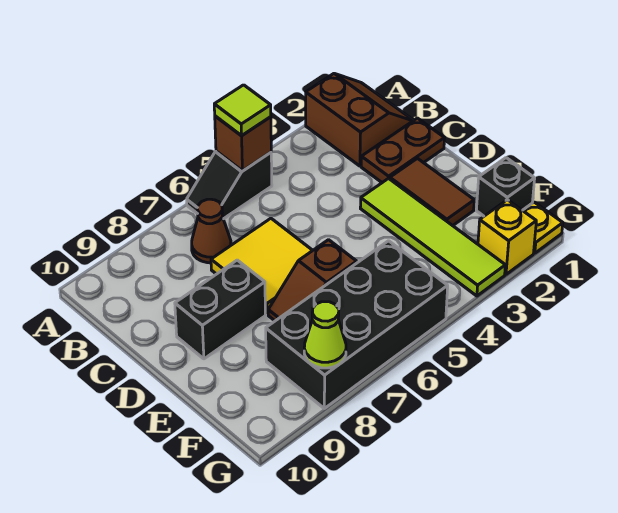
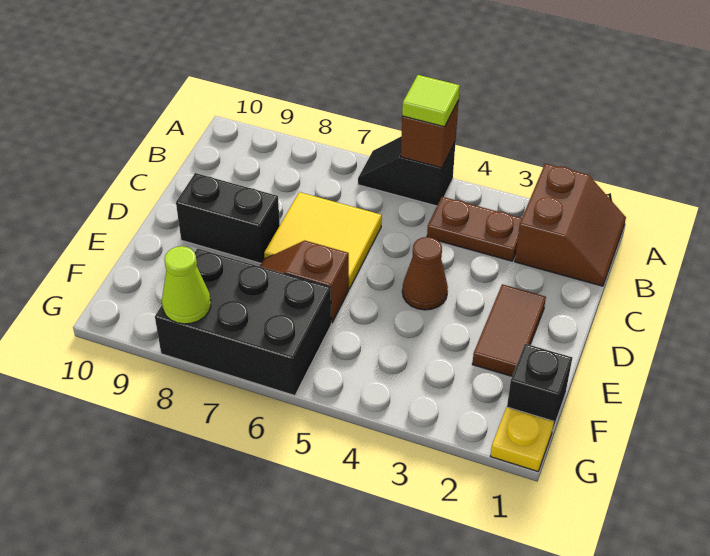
brown 1x1 cone [192,199,231,263] -> brown 1x1 cone moved to [402,237,448,310]
brown 1x2 plate [361,118,444,183] -> brown 1x2 plate moved to [427,197,522,261]
lime 1x4 tile [360,178,505,296] -> none
black 2x4 brick [266,241,448,408] -> black 2x3 brick [155,249,331,396]
yellow 1x1 brick [478,200,536,274] -> none

